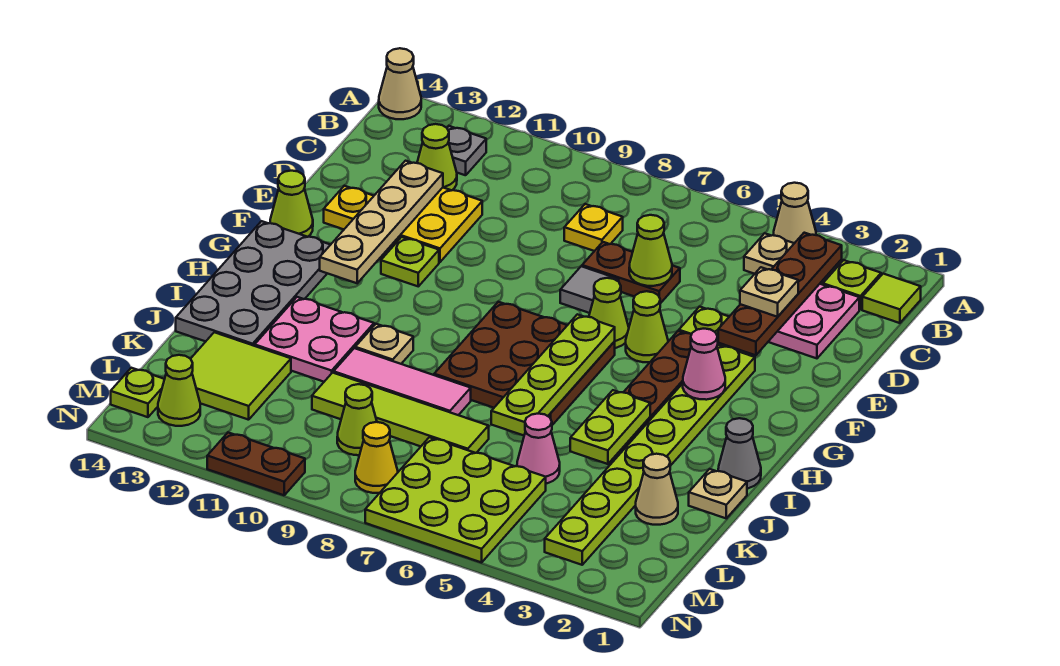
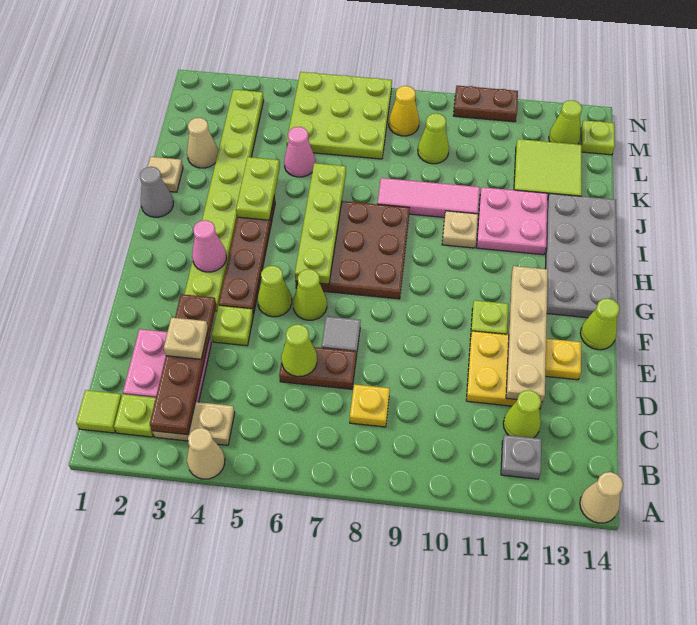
lime 1x4 tile [312,373,489,453] -> none

